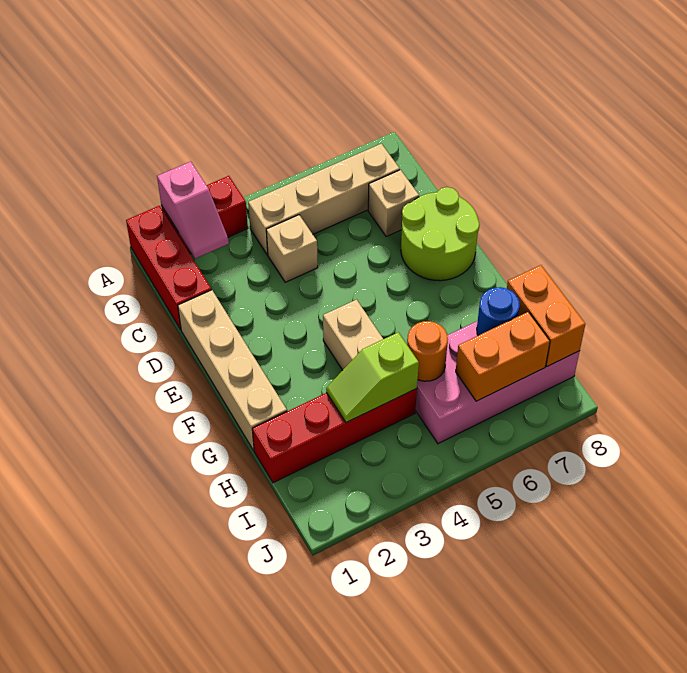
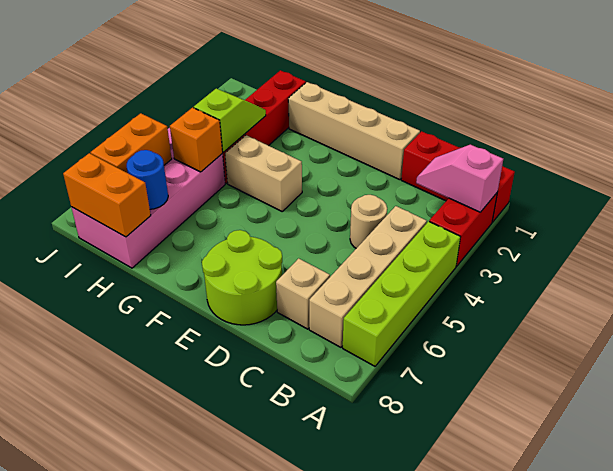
none -> lime 1x4 brick [343,221,460,366]
tan 1x1 brick [266,215,318,282] -> tan 1x1 round brick [350,195,387,248]
orange 1x1 round brick [407,321,448,381] -> orange 1x1 brick [170,108,222,172]

